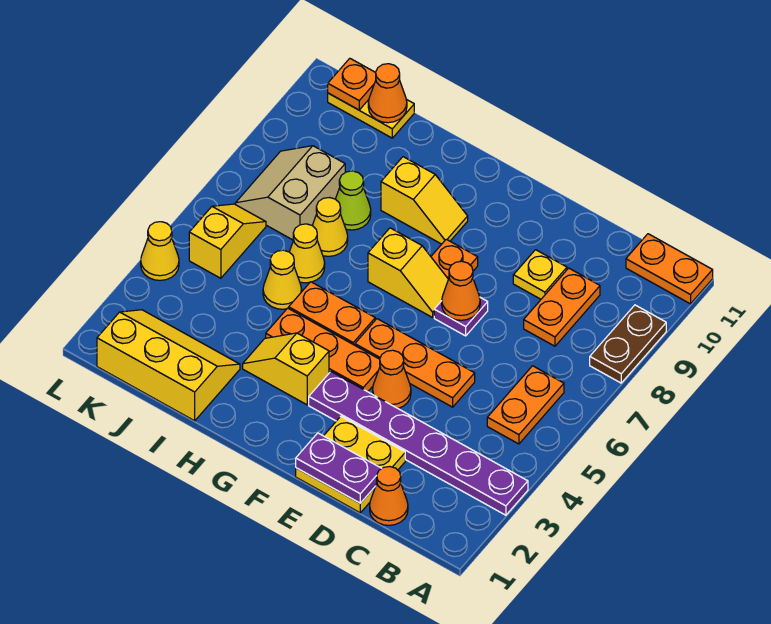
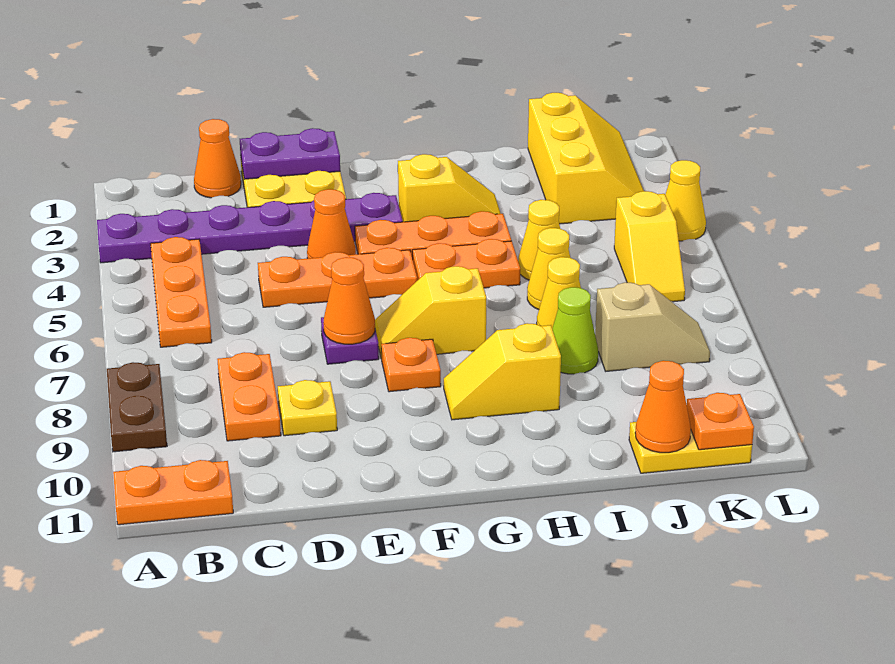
orange 1x2 plate [487,366,564,444] -> orange 1x3 plate [151,237,212,347]
yellow 2x3 slope [97,310,240,421] -> yellow 2x3 slope turned to [528,93,644,224]
tan 2x2 slope [235,146,345,240] -> tan 1x2 slope [595,282,710,371]

